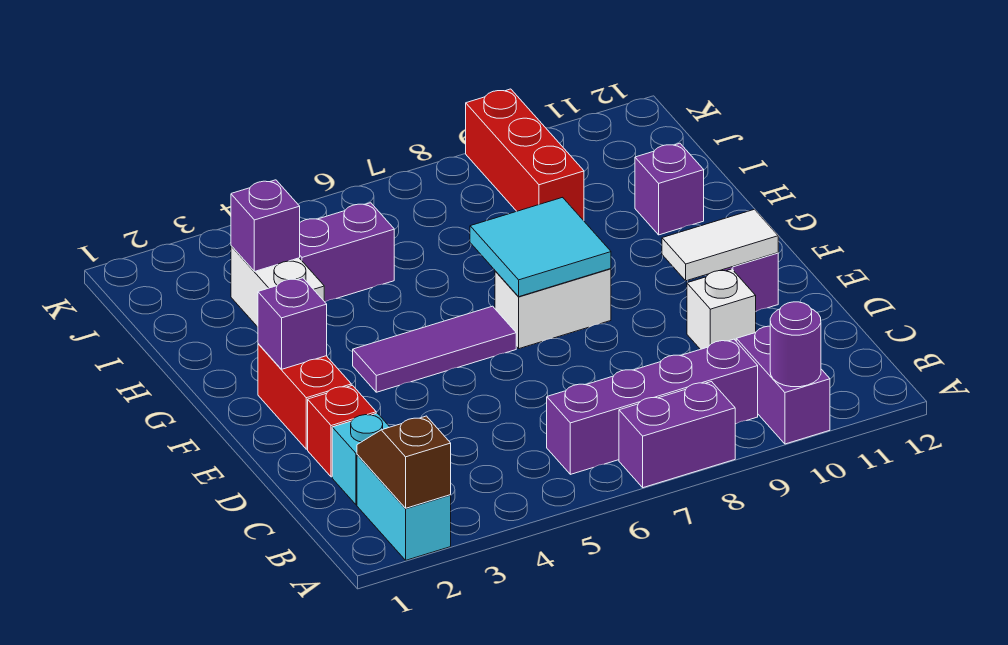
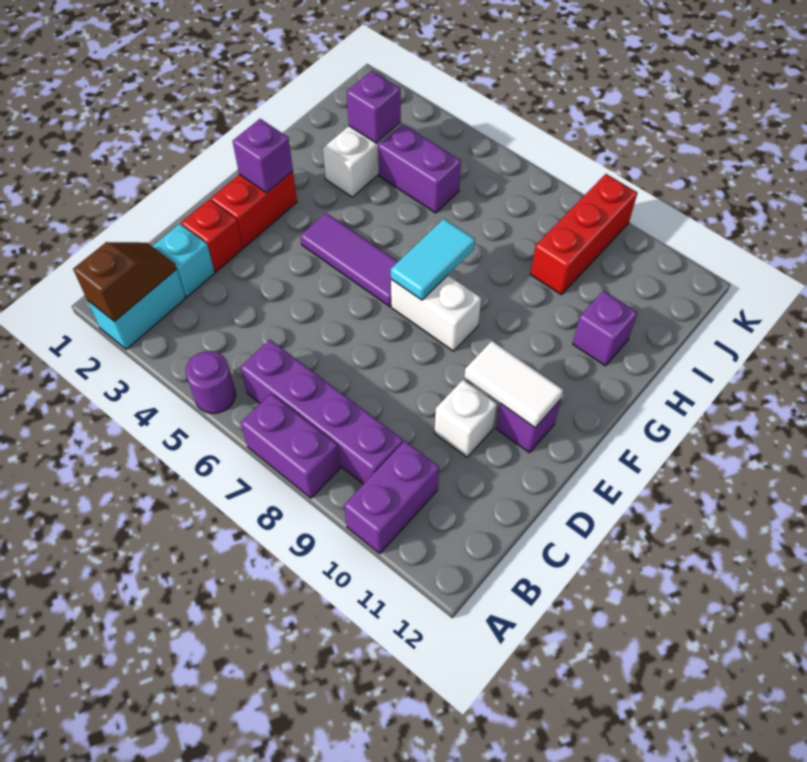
purple 1x1 round brick [770,302,821,387] -> purple 1x1 round brick moved to [186,351,236,413]
cyan 2x2 tile [470,197,611,297] -> cyan 1x2 tile [391,219,475,300]

